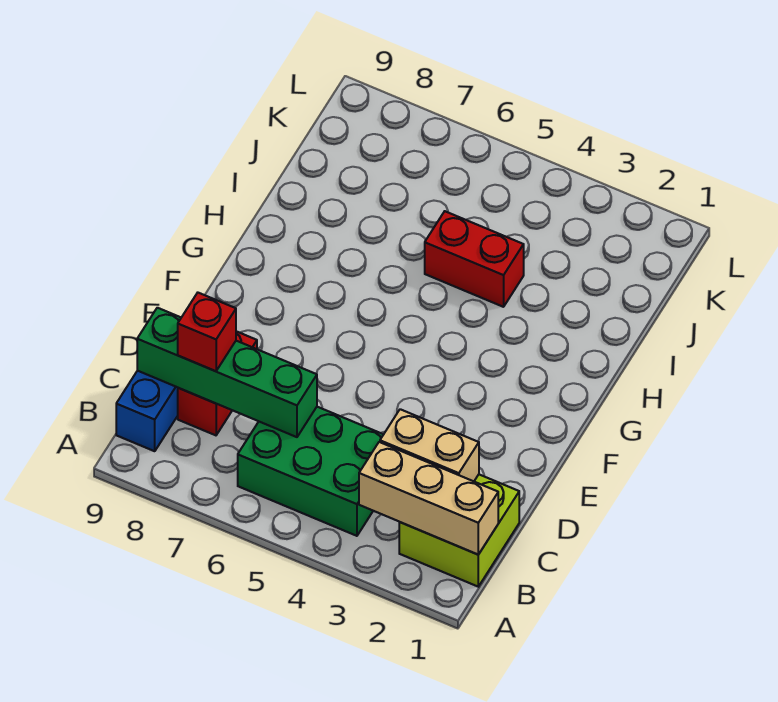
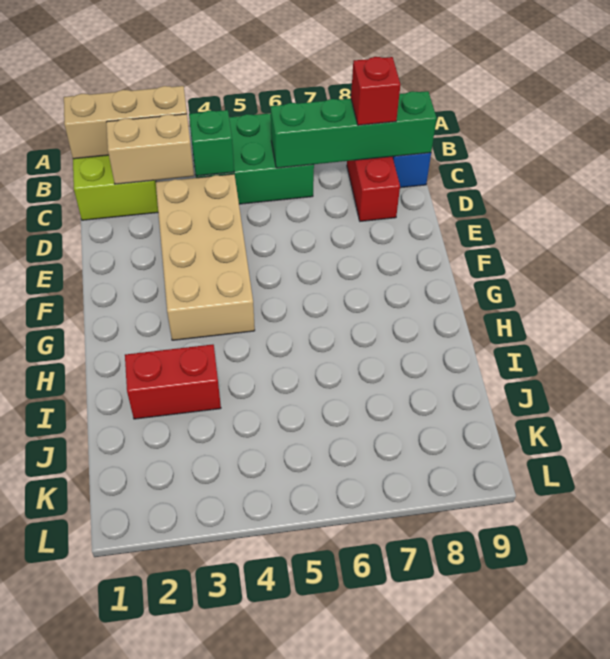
none -> green 1x1 brick [189,110,234,176]
none -> tan 2x4 brick [156,174,255,340]
red 1x2 brick [425,211,524,307] -> red 1x2 brick moved to [125,344,221,419]

